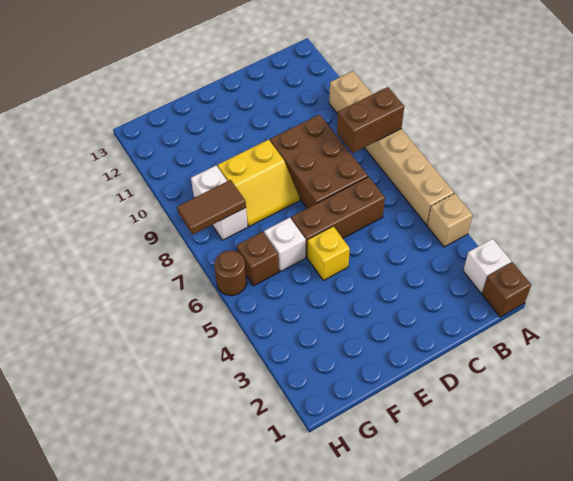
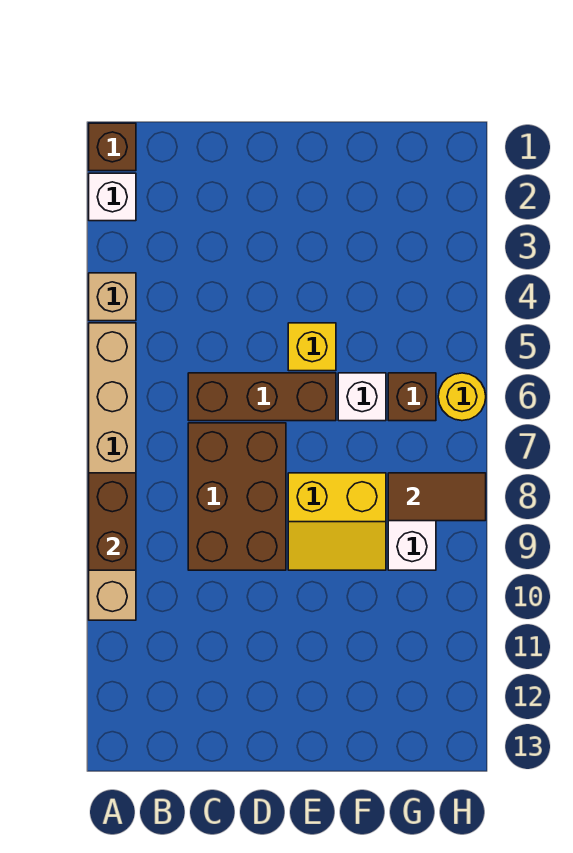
brown 1x2 brick [337,87,404,153] -> brown 1x2 brick turned to [89,473,136,570]
yellow 2x2 slope [218,140,300,227] -> yellow 2x2 slope turned to [288,473,386,570]
brown 1x1 round brick [214,251,247,296] -> yellow 1x1 round brick [438,373,486,421]

